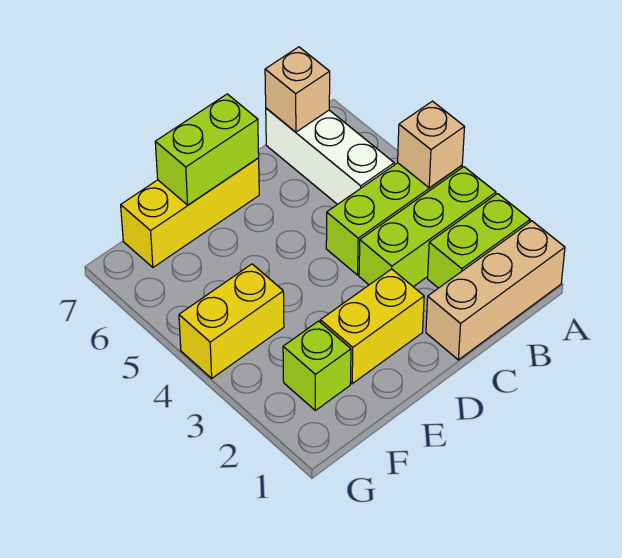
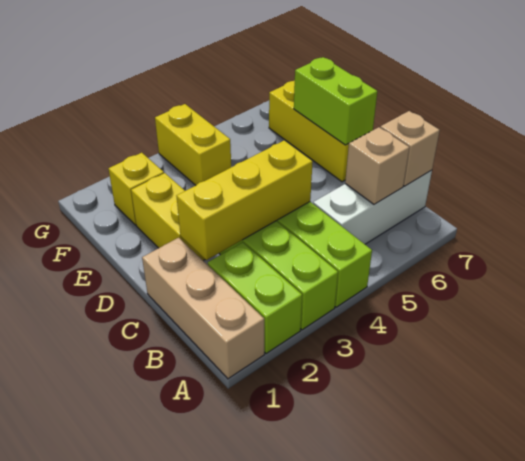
tan 1x1 brick [398,101,465,188] -> tan 1x1 brick moved to [345,127,409,204]
none -> yellow 1x3 brick [177,140,313,260]
lime 1x1 brick [283,321,351,410] -> yellow 1x1 brick [109,153,164,225]

